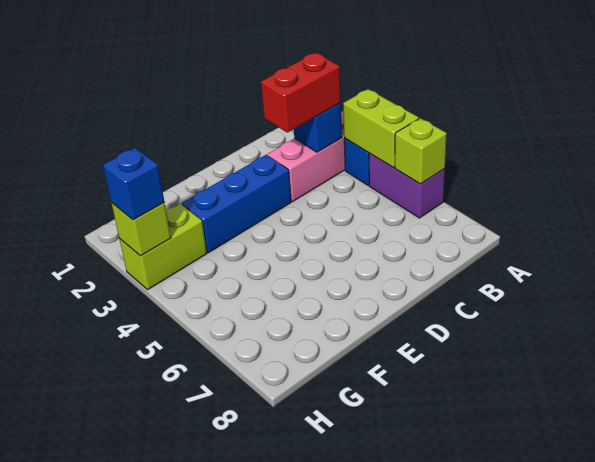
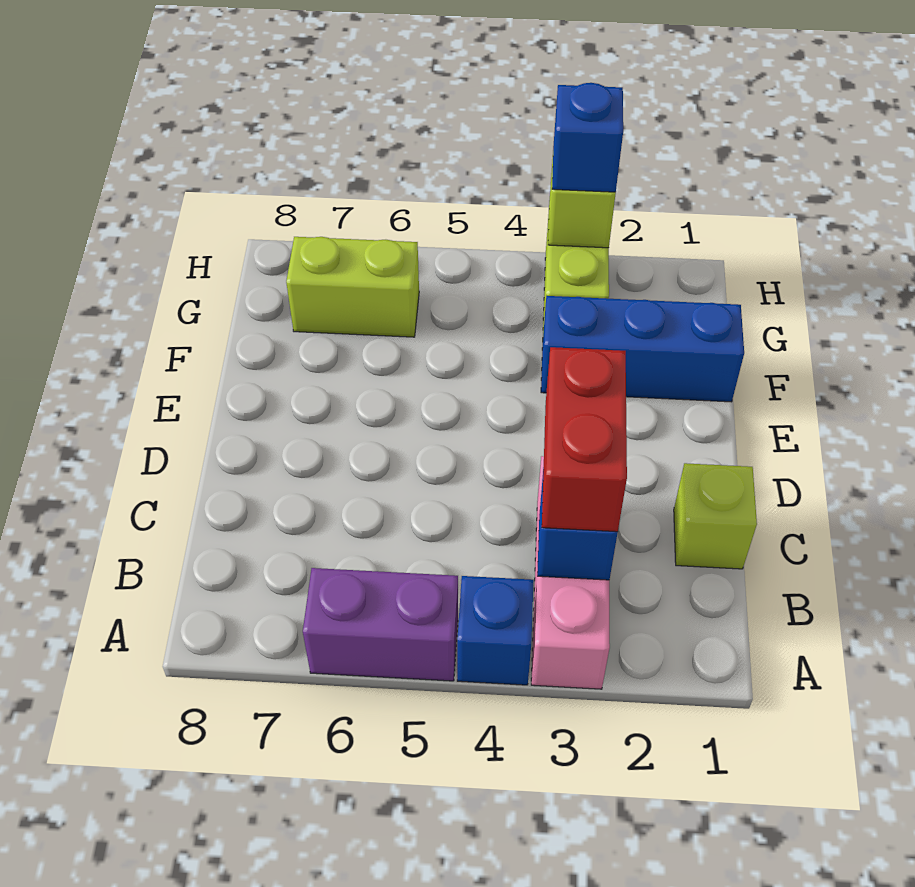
lime 1x2 brick [343,89,419,168] -> lime 1x2 brick moved to [286,237,419,337]
lime 1x1 brick [395,118,447,184] -> lime 1x1 brick moved to [674,463,757,569]
blue 1x3 brick [182,155,291,253] -> blue 1x3 brick turned to [541,296,744,402]

